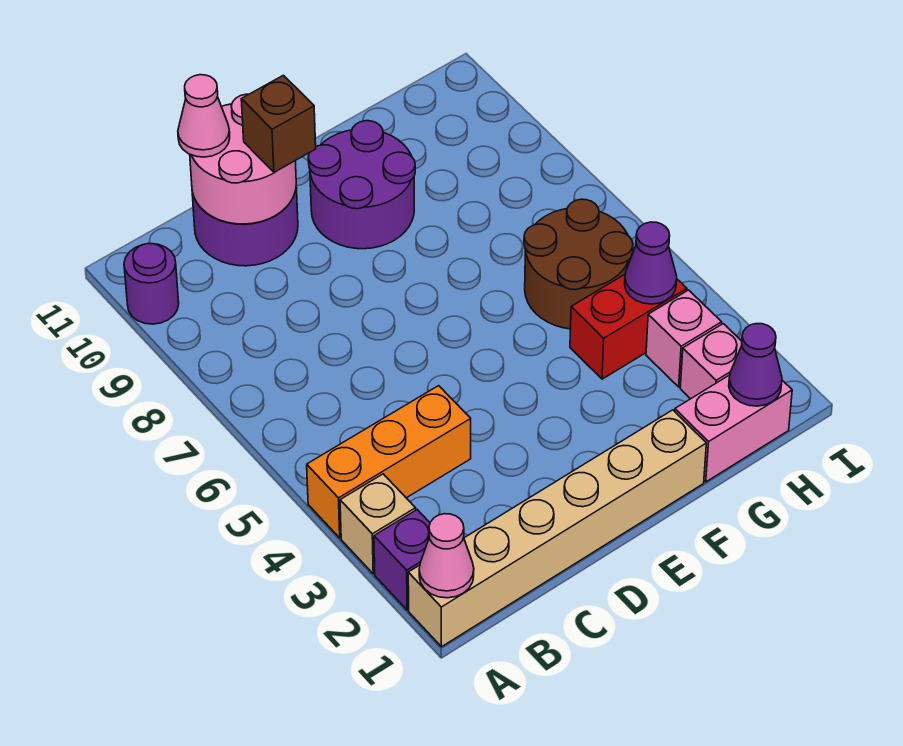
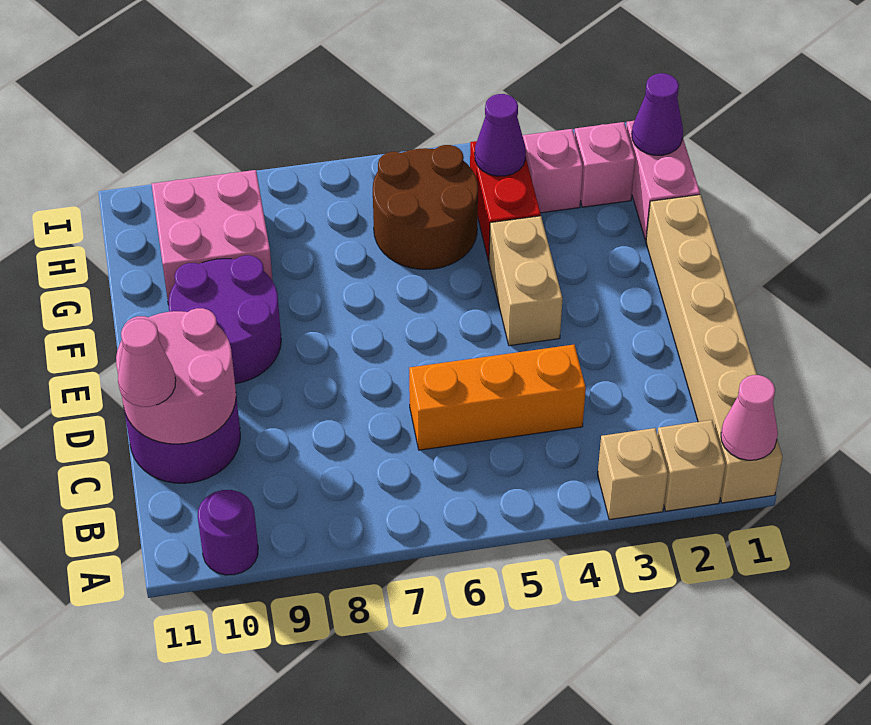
purple 1x1 brick [374,510,430,610] -> tan 1x1 brick [657,420,725,511]
orange 1x3 brick [307,386,471,538] -> orange 1x3 brick turned to [409,345,586,450]
brown 1x1 brick [241,75,316,173] -> none
none -> tan 1x2 brick [489,216,563,346]
none -> pink 2x2 brick [152,170,273,305]

